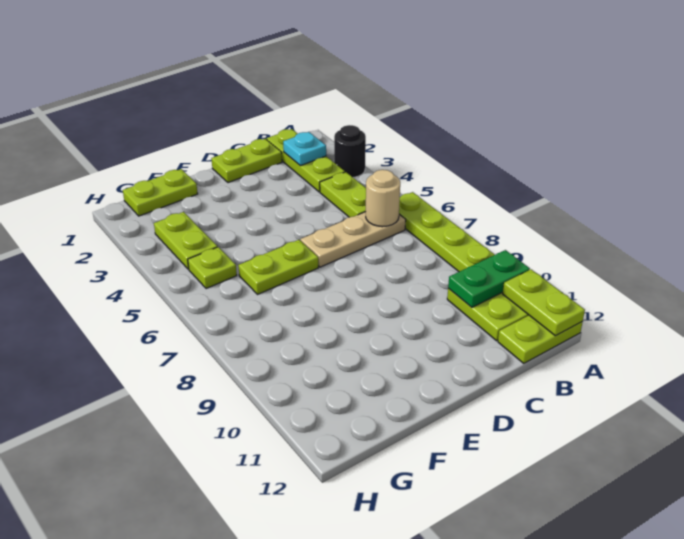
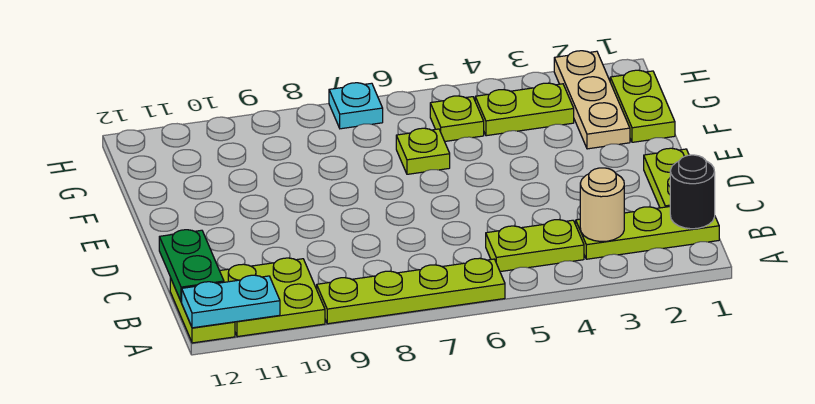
black 1x1 round brick [334,125,366,177] -> black 1x1 round brick moved to [670,155,715,229]
green 1x2 plate [448,250,530,307] -> green 1x2 plate moved to [159,230,224,302]
lime 1x2 plate [503,269,585,336] -> cyan 1x2 plate [182,275,280,328]
cyan 1x1 plate [283,132,326,166] -> cyan 1x1 plate moved to [329,83,383,129]
tan 1x3 plate [301,212,406,267] -> tan 1x3 plate moved to [554,51,630,149]
tan 1x1 round brick [366,170,400,227] -> tan 1x1 round brick moved to [580,168,624,241]
lime 1x2 plate [238,240,318,294] -> lime 1x1 plate [396,128,450,174]

